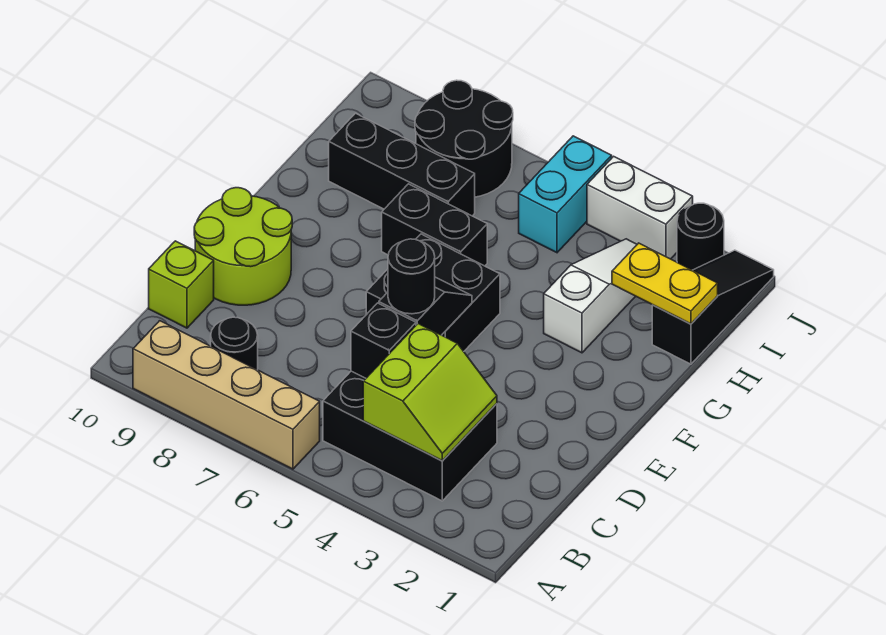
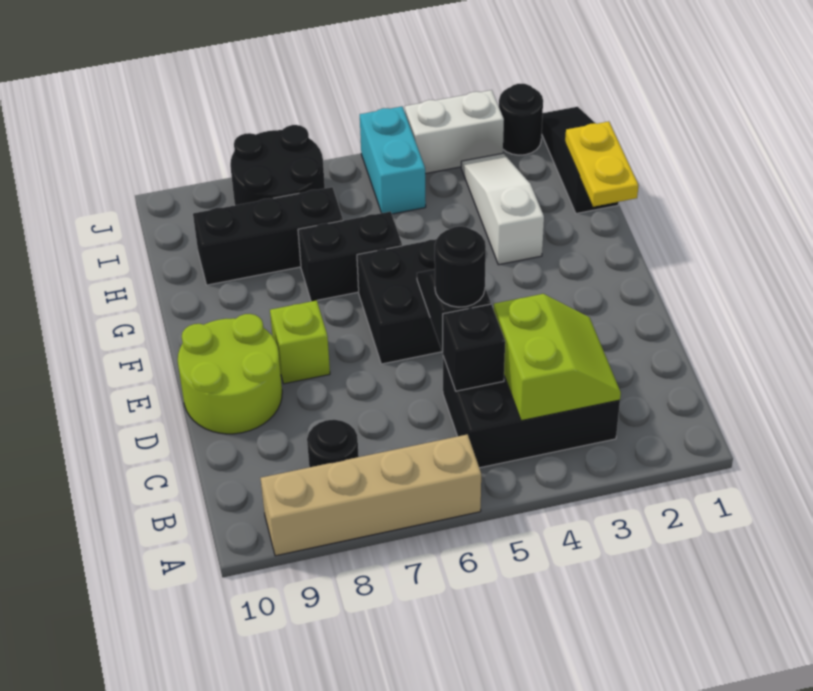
lime 1x1 brick [149,241,214,328] -> lime 1x1 brick moved to [270,300,330,384]
yellow 1x2 plate [612,243,718,324] -> yellow 1x2 plate turned to [565,122,639,207]

